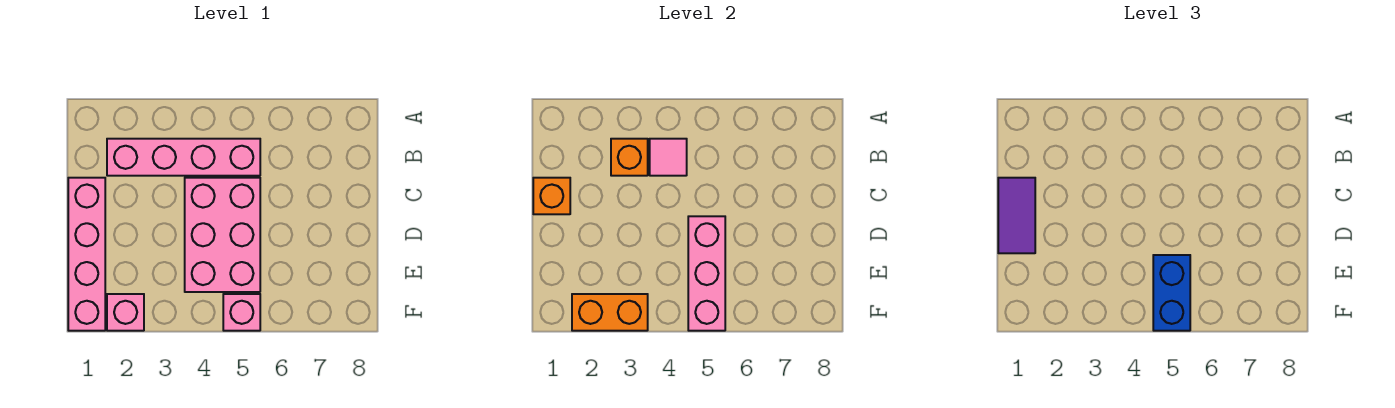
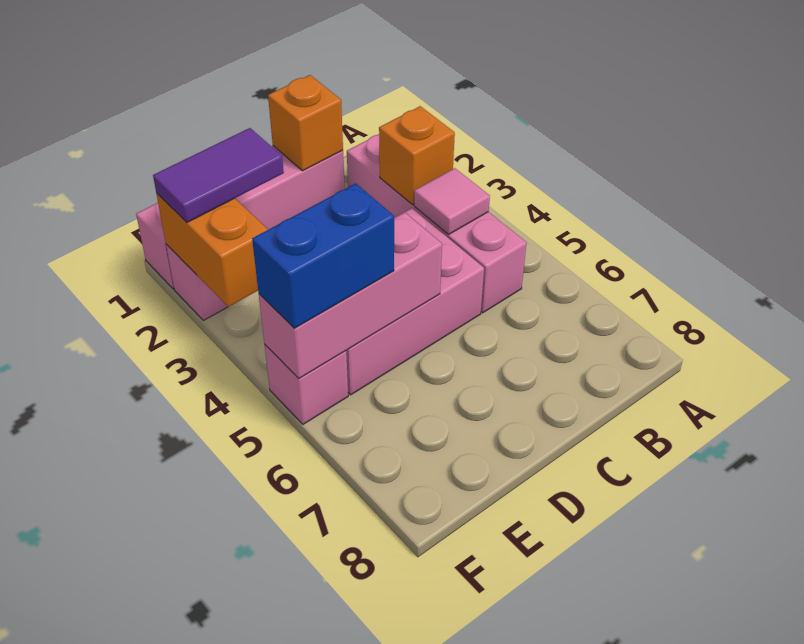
purple 1x2 tile [998,178,1035,253] -> purple 1x2 tile moved to [153,128,284,222]

